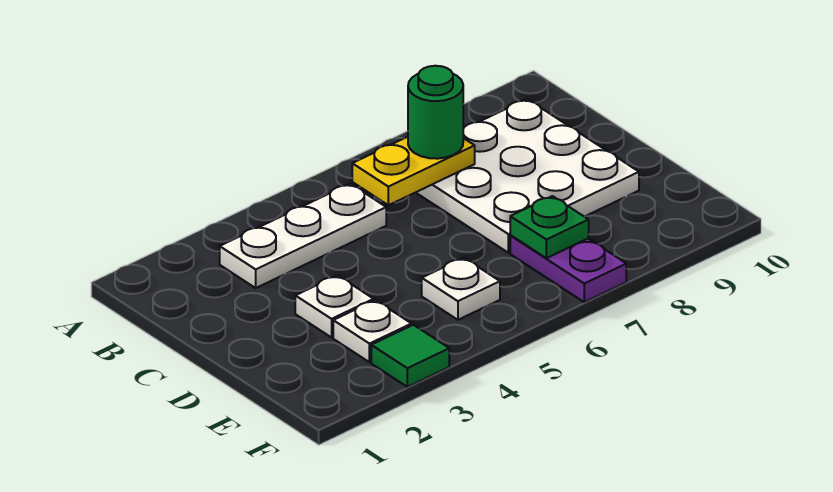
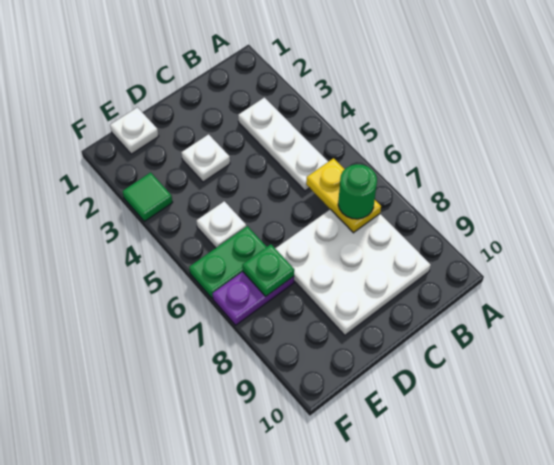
white 1x1 plate [333,300,412,362] -> white 1x1 plate moved to [110,107,159,154]
none -> green 1x2 plate [189,226,266,298]

